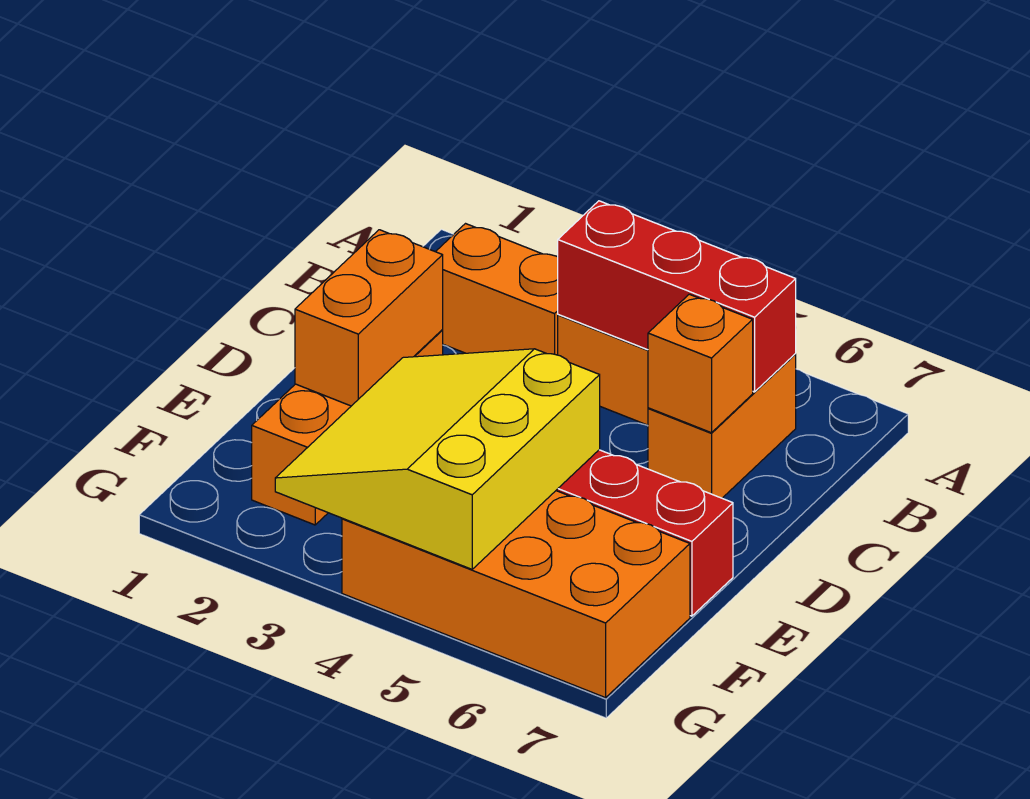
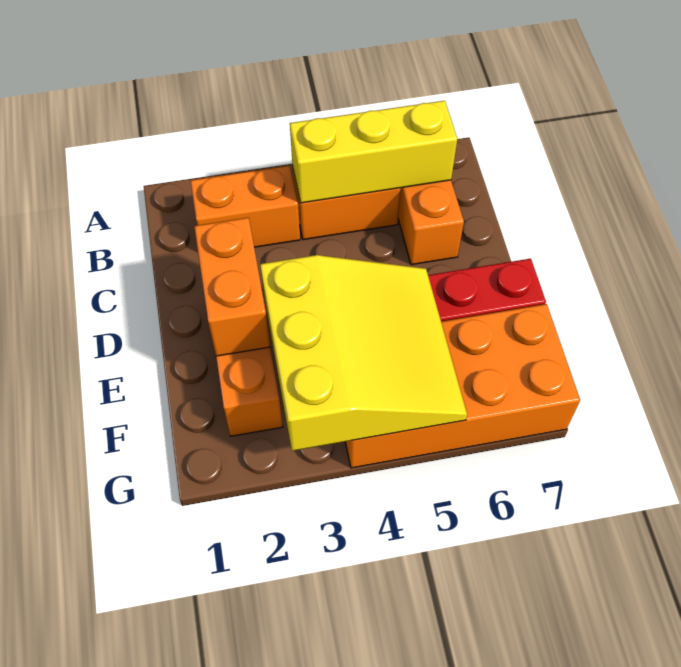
red 1x3 brick [558,201,796,392] -> yellow 1x3 brick [290,101,457,203]
orange 1x1 brick [648,294,753,433] -> none
yellow 3x3 slope [275,349,600,569] -> yellow 3x3 slope turned to [260,255,467,451]

